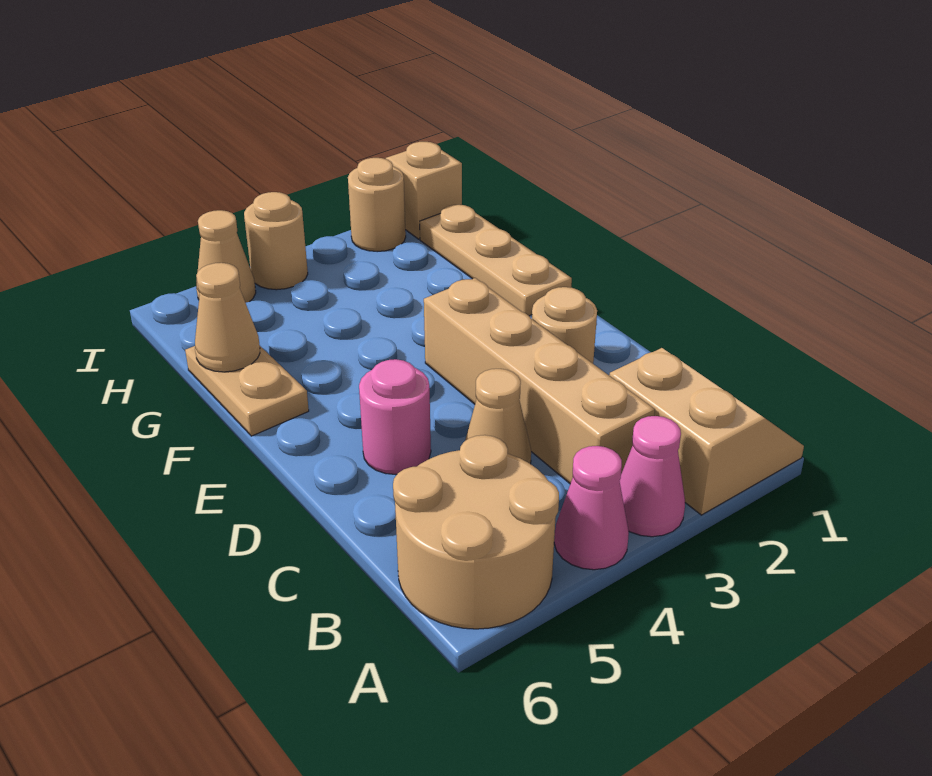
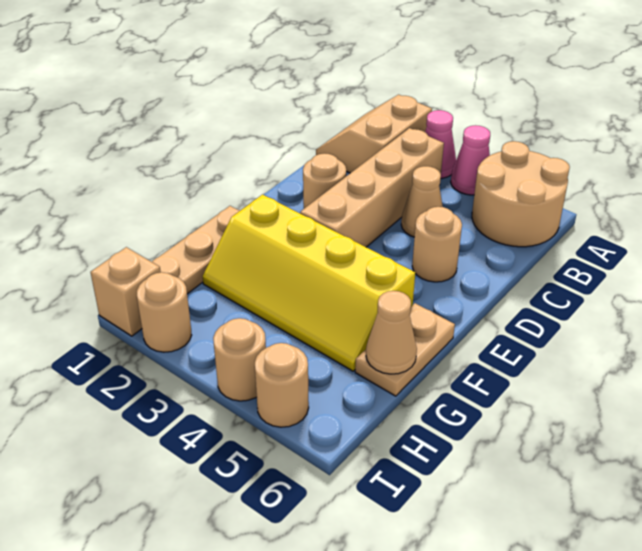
pink 1x1 round brick [359,359,431,475] -> tan 1x1 round brick [412,207,462,282]
none -> yellow 2x4 slope [203,195,415,371]
tan 1x1 cone [196,210,256,303] -> tan 1x1 round brick [255,343,309,427]

